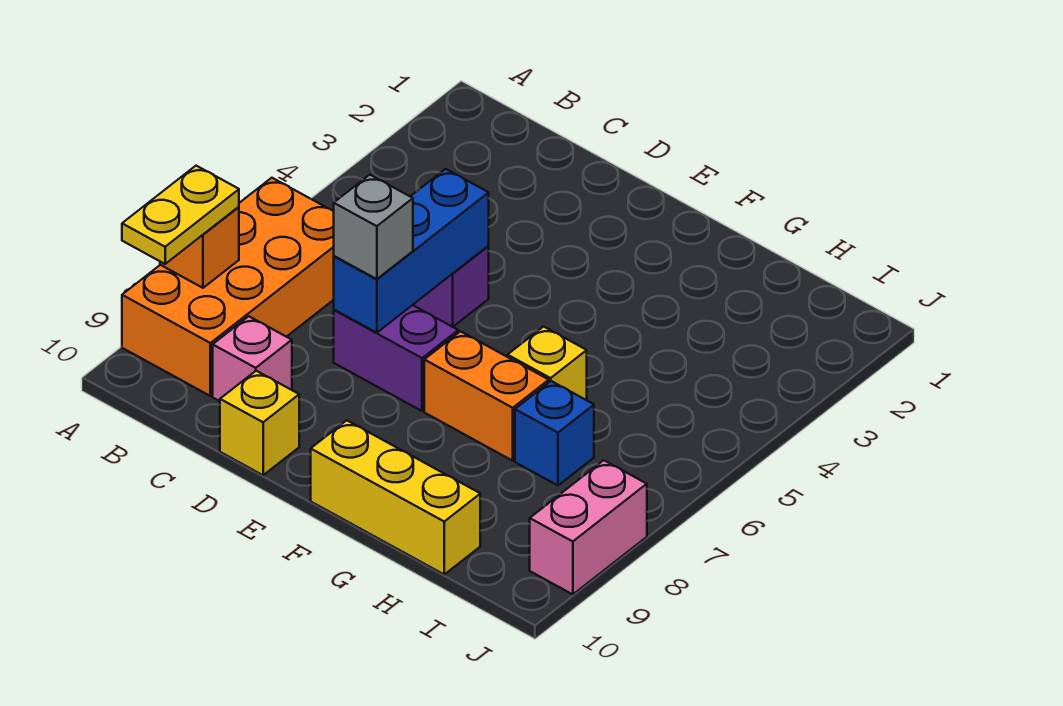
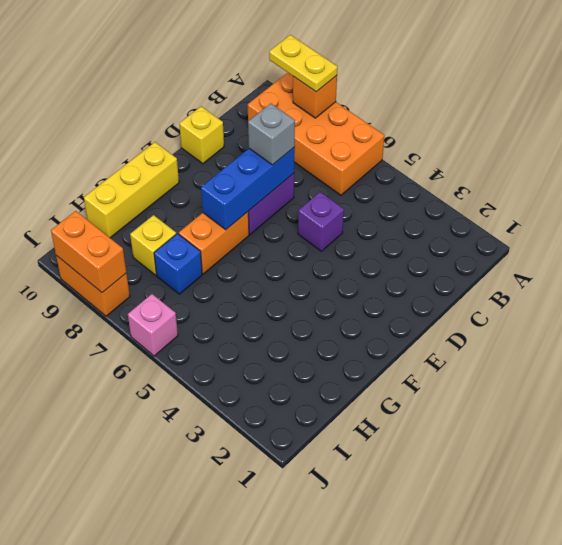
pink 1x1 brick [213,316,292,401] -> pink 1x1 brick moved to [128,294,178,356]
blue 1x3 brick [334,169,489,333] -> blue 1x3 brick turned to [201,147,295,230]
yellow 1x1 brick [508,327,587,400] -> yellow 1x1 brick moved to [130,215,176,275]
pink 1x2 brick [530,460,647,594] -> orange 1x2 brick [56,256,130,316]
none -> orange 1x2 brick [51,211,126,293]

